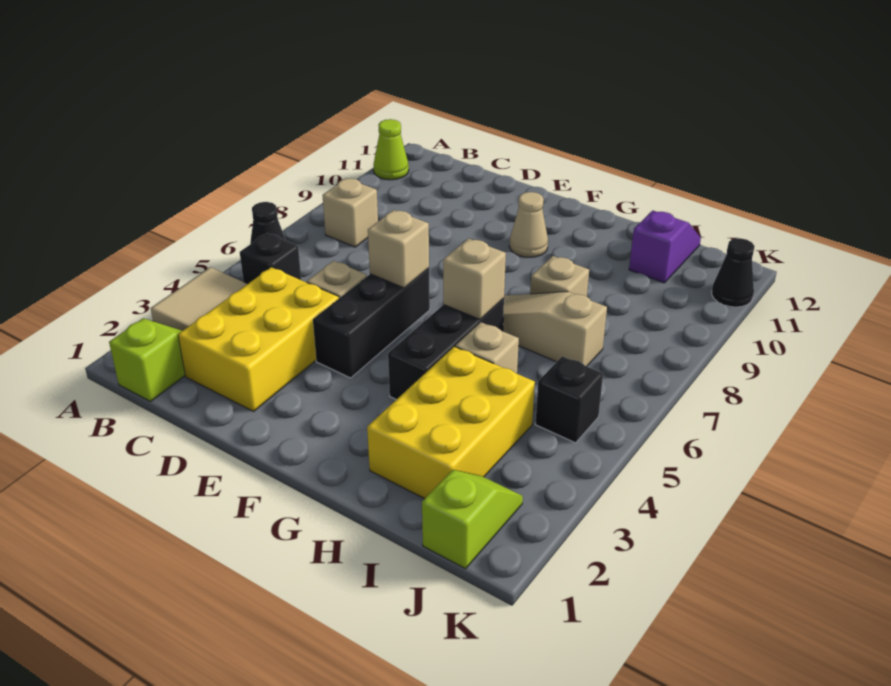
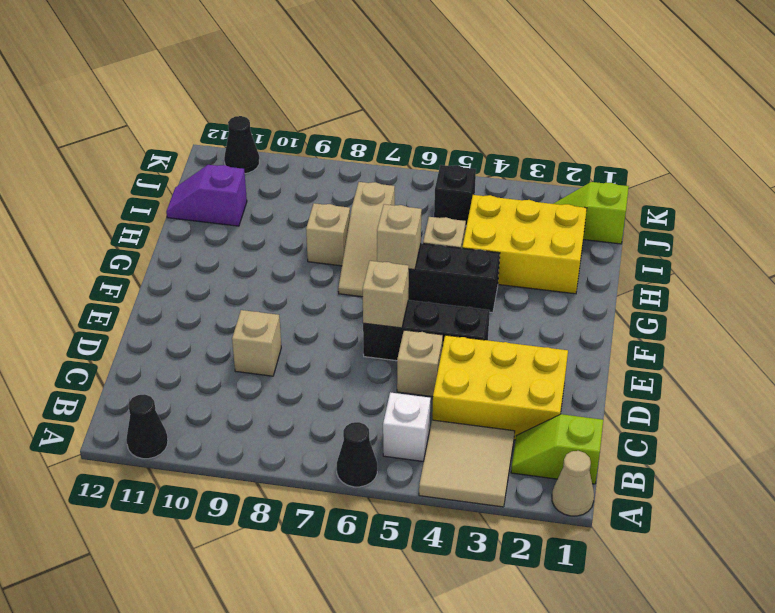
lime 1x1 cone [373,119,409,180] -> black 1x1 cone [126,394,168,459]
black 1x1 brick [240,233,301,284] -> white 1x1 brick [383,392,431,461]
tan 1x1 brick [322,178,378,247] -> tan 1x1 brick moved to [232,310,281,376]
tan 1x1 cone [509,192,548,257] -> tan 1x1 cone moved to [552,451,594,516]

